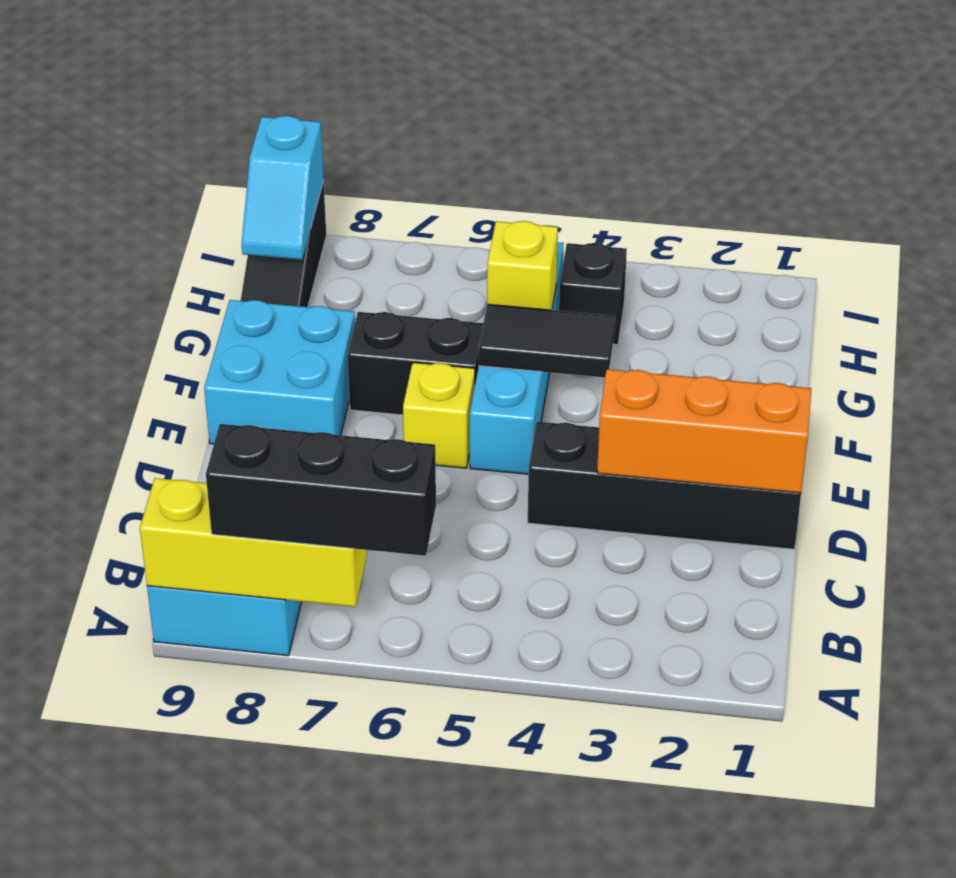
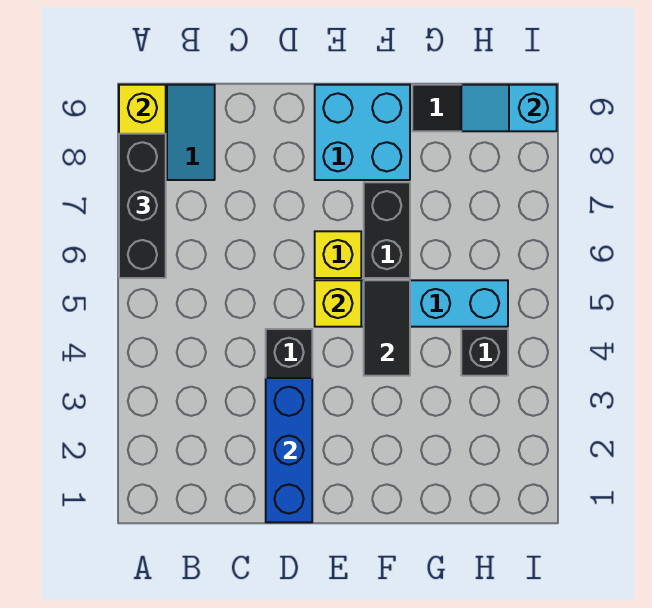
orange 1x3 brick [597,369,811,493] -> blue 1x3 brick [266,378,312,522]
yellow 1x1 brick [487,221,558,310] -> yellow 1x1 brick moved to [315,280,361,327]

